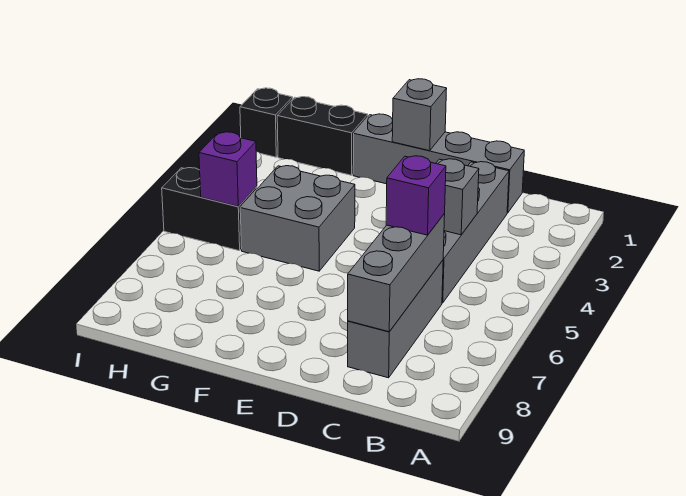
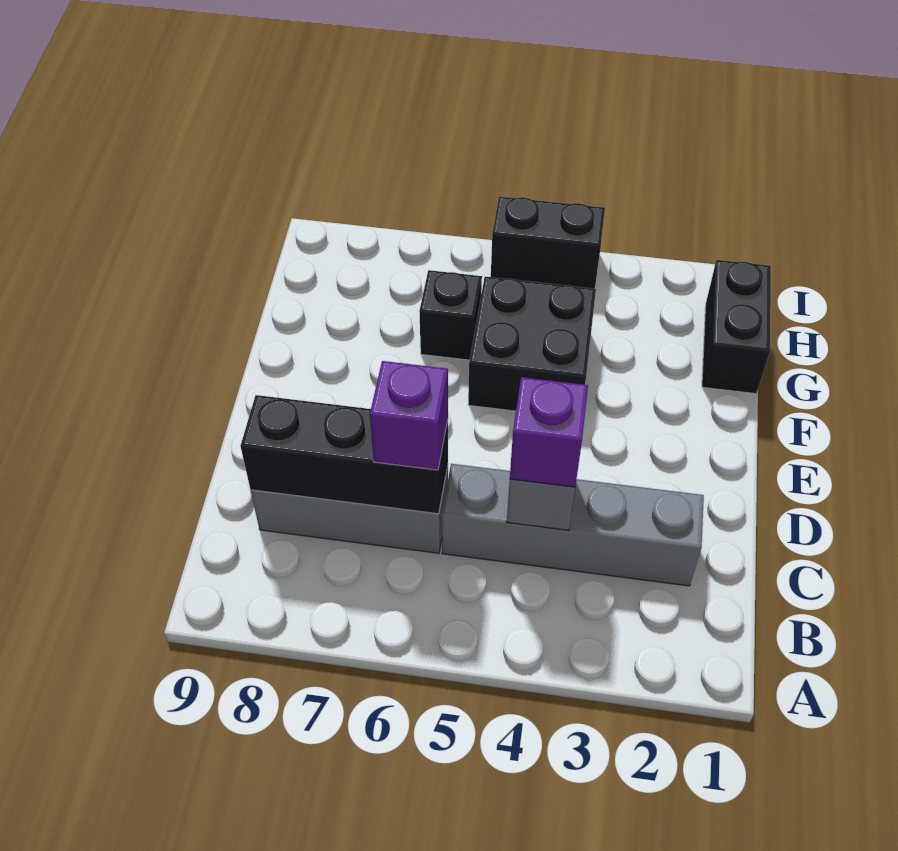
grey 1x4 brick [353,114,524,213] -> none
grey 1x3 brick [348,214,445,332] -> black 1x3 brick [241,395,448,514]
grey 1x1 brick [392,79,447,151] -> none
grey 2x2 brick [240,166,355,271] -> black 2x2 brick [468,277,596,411]
black 1x2 brick [162,168,257,251] -> black 1x2 brick turned to [491,196,605,289]
purple 1x1 brick [199,132,257,207] -> purple 1x1 brick moved to [510,377,588,487]
black 1x1 brick [240,88,293,157] -> black 1x1 brick moved to [419,270,482,360]

